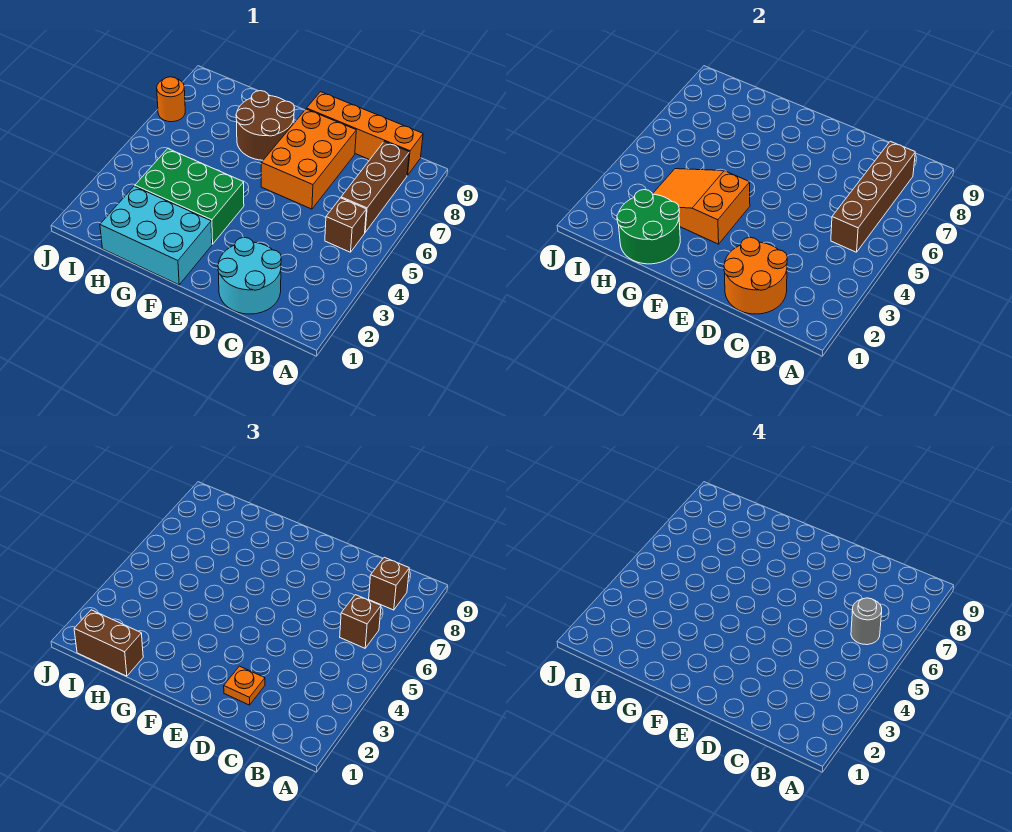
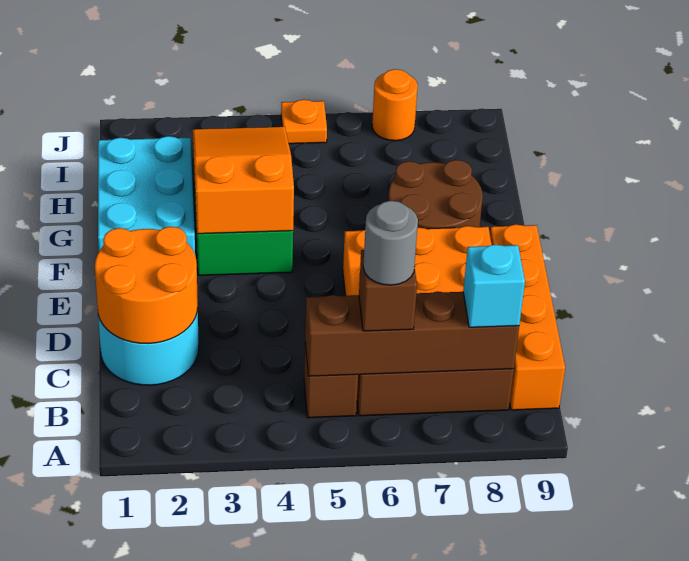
brown 1x1 brick [369,557,409,610] -> cyan 1x1 brick [463,244,525,327]
orange 1x1 plate [224,666,265,705] -> orange 1x1 plate moved to [281,100,327,144]
green 2x2 round brick [617,190,680,264] -> none
brown 1x2 brick [74,610,143,676] -> none

